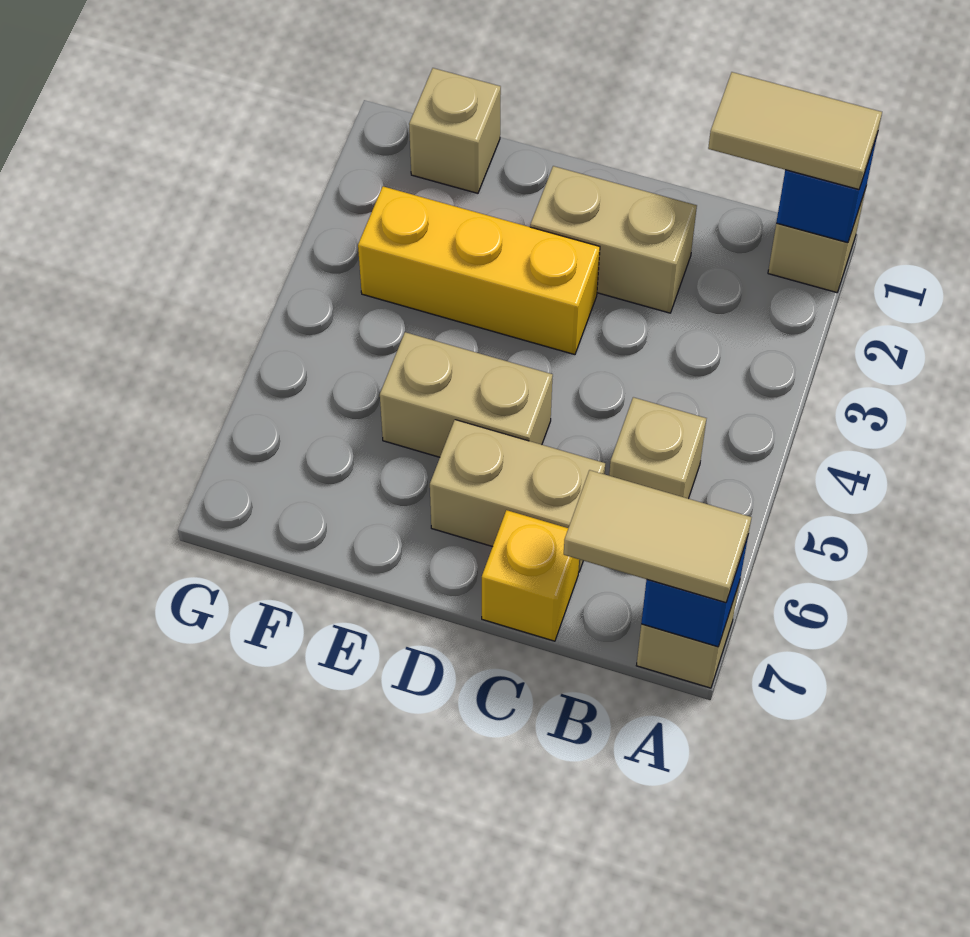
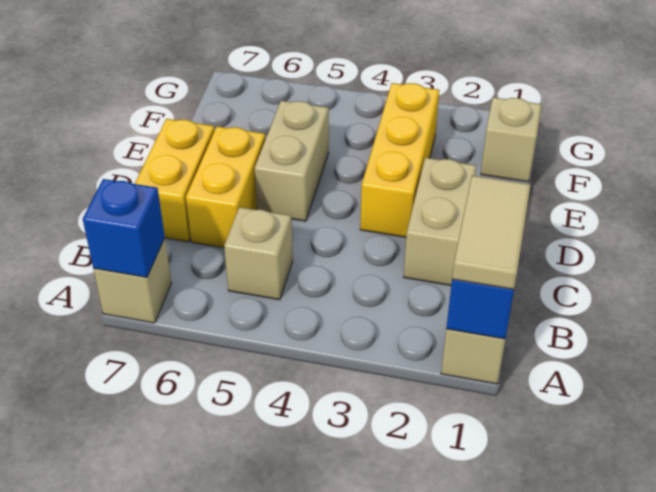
tan 1x2 tile [564,470,752,603] -> none
tan 1x2 brick [430,420,605,572] -> yellow 1x2 brick [186,126,266,248]
yellow 1x1 brick [482,510,579,641] -> yellow 1x2 brick [135,119,215,242]

